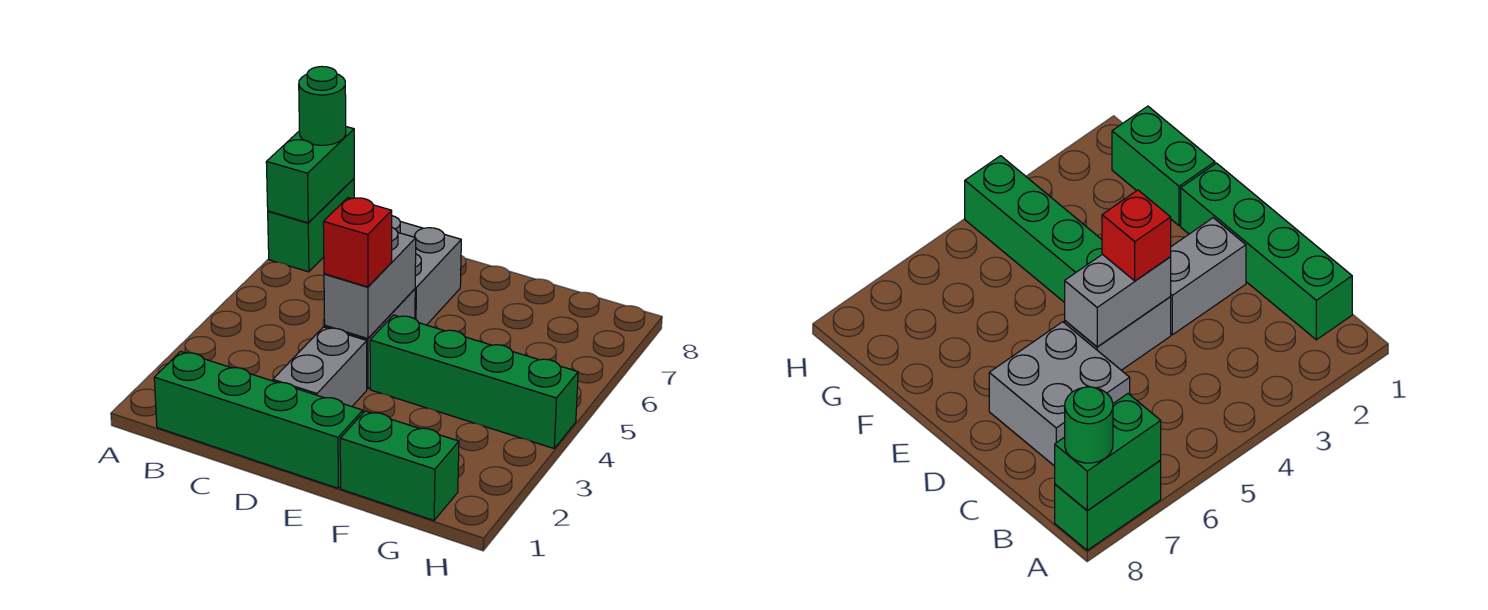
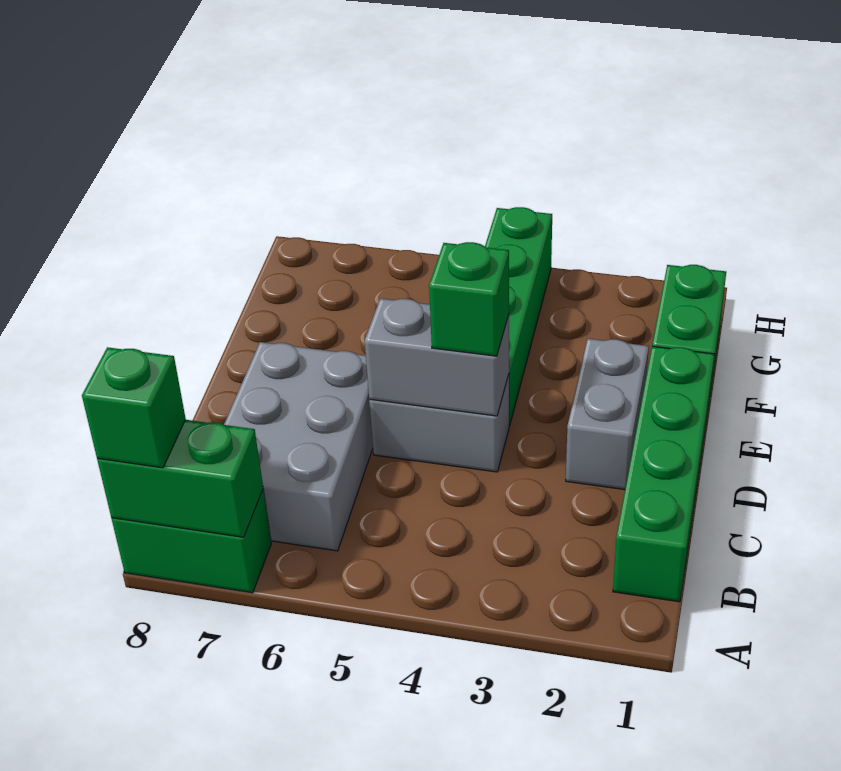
green 1x1 round brick [299,66,346,145] -> green 1x1 brick [82,347,186,468]
grey 2x2 brick [392,216,461,325] -> grey 2x3 brick [224,342,373,551]
grey 1x2 brick [273,327,367,406] -> grey 1x2 brick turned to [566,339,649,490]
red 1x1 brick [323,198,392,287] -> green 1x1 brick [429,242,509,356]

